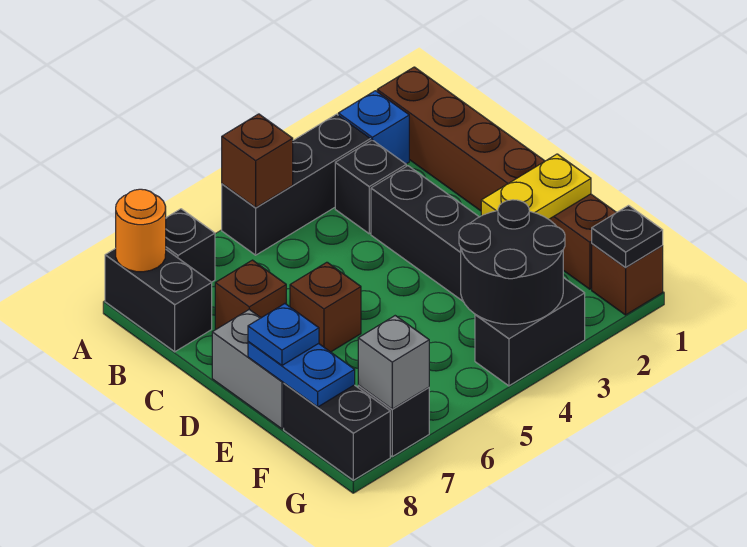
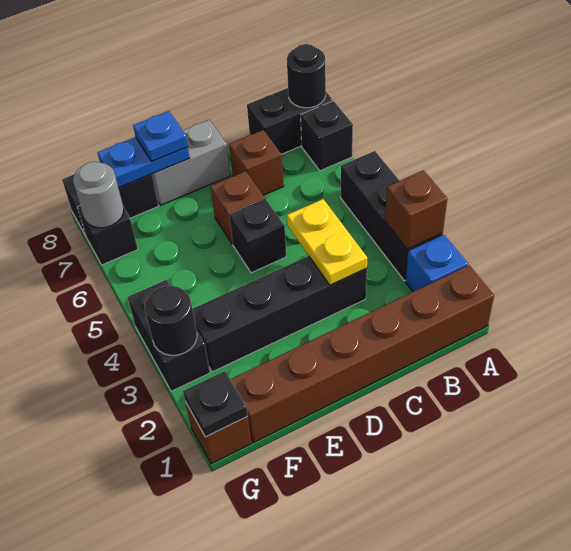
brown 1x1 brick [222,114,293,207] -> brown 1x1 brick moved to [385,170,447,249]
orange 1x1 round brick [116,189,166,272] -> black 1x1 round brick [287,44,326,108]
black 1x1 brick [335,140,406,234] -> black 1x1 brick moved to [229,198,286,273]
yellow 1x2 plate [481,154,591,219] -> yellow 1x2 plate moved to [287,199,367,285]
black 2x2 round brick [459,200,565,324] -> black 1x1 round brick [145,286,197,355]
grey 1x1 brick [358,316,429,409] -> grey 1x1 round brick [73,162,124,228]

